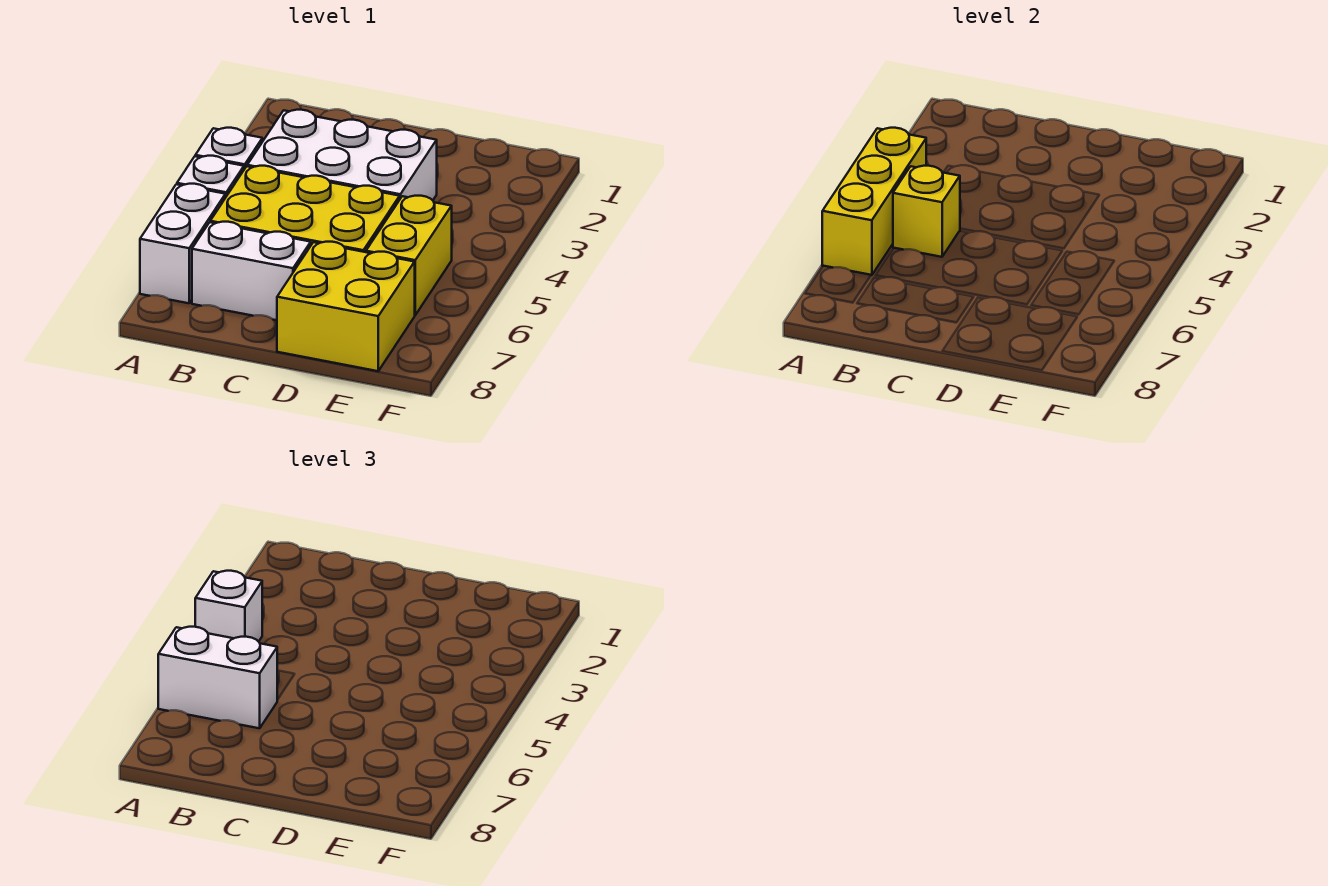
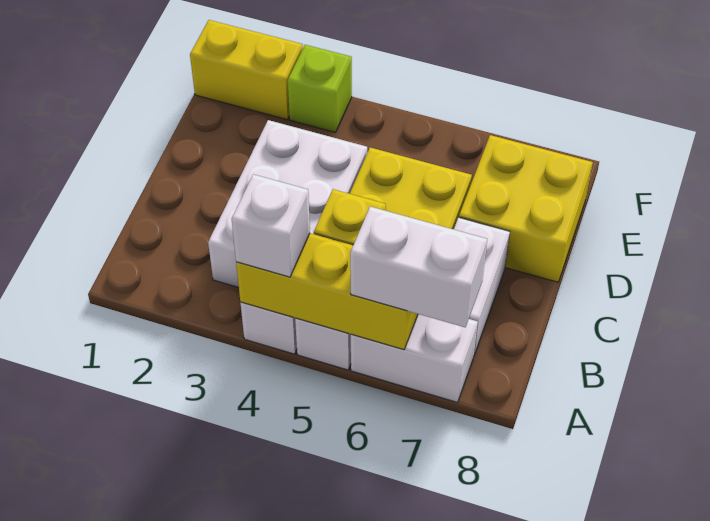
white 1x2 brick [158,627,278,728] -> white 1x2 brick turned to [350,207,487,327]
yellow 1x2 brick [366,196,452,315] -> yellow 1x2 brick moved to [190,20,303,119]
none -> lime 1x1 brick [288,45,352,132]

